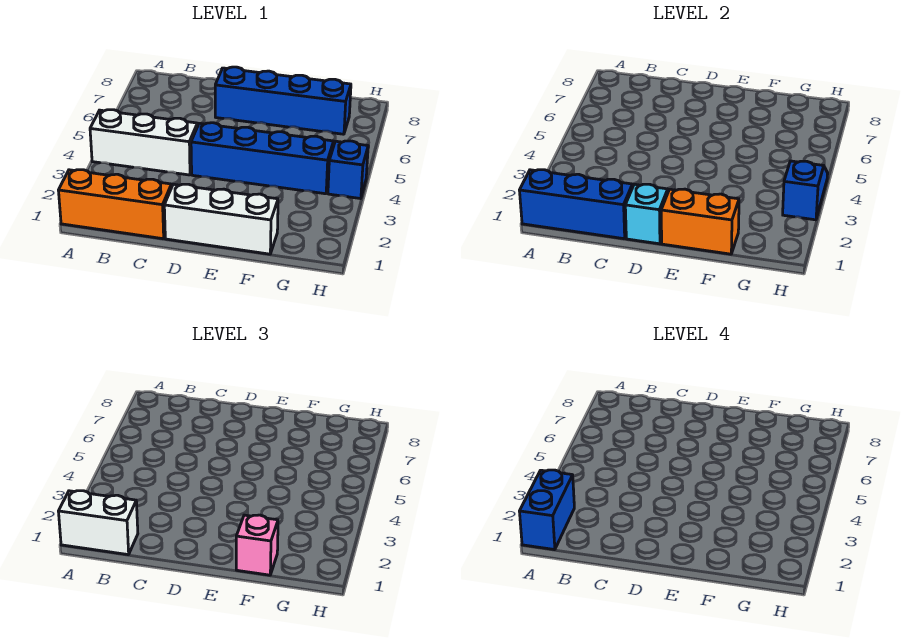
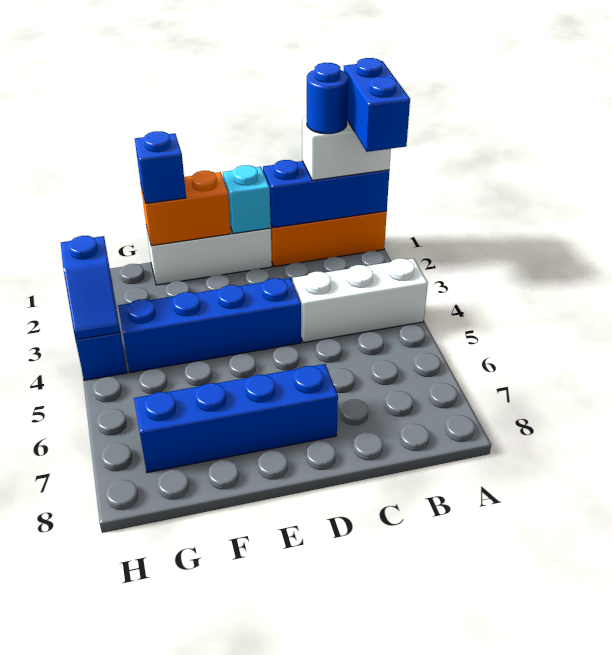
none -> blue 1x1 round brick [307,63,348,134]
pink 1x1 brick [236,515,278,575] -> blue 1x1 brick [135,131,186,204]

